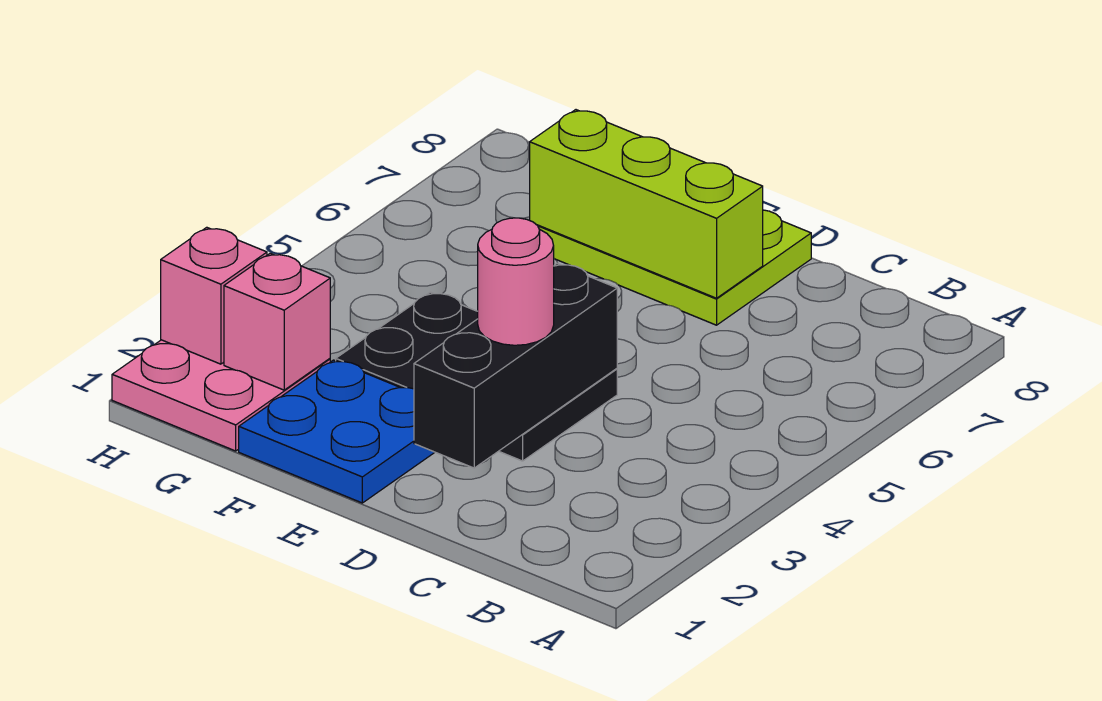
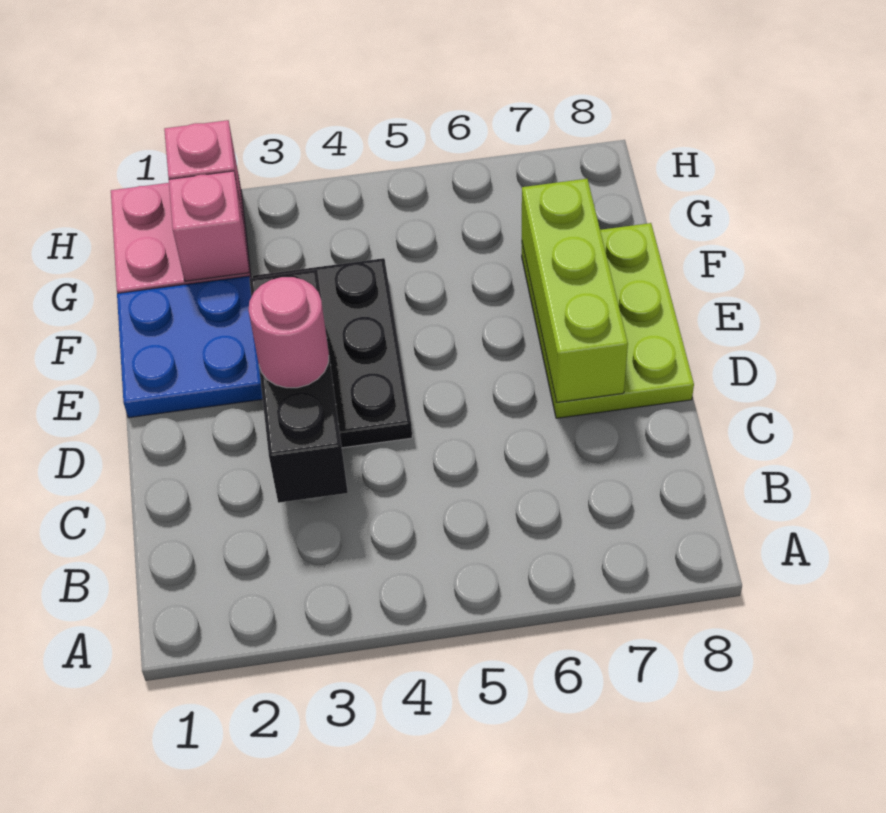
black 1x3 brick [414,263,617,468] -> black 1x3 brick turned to [249,270,348,503]

